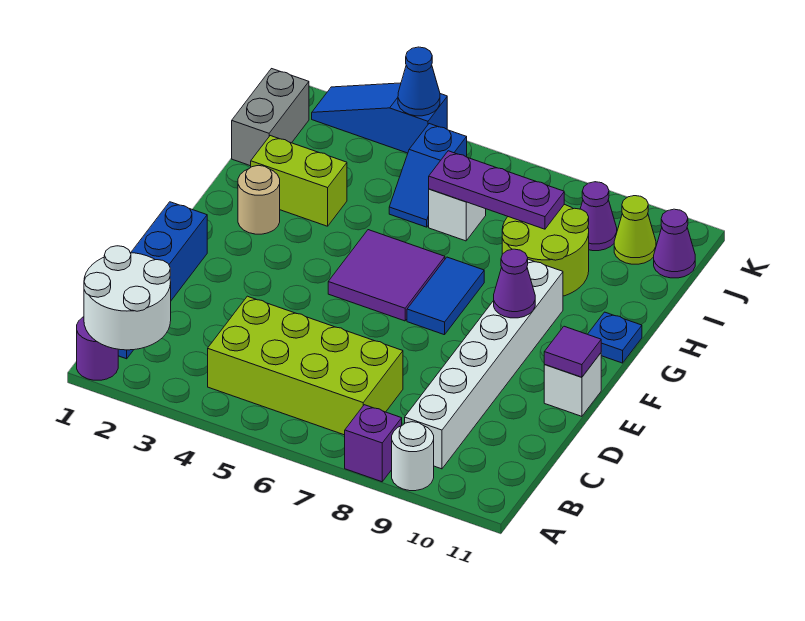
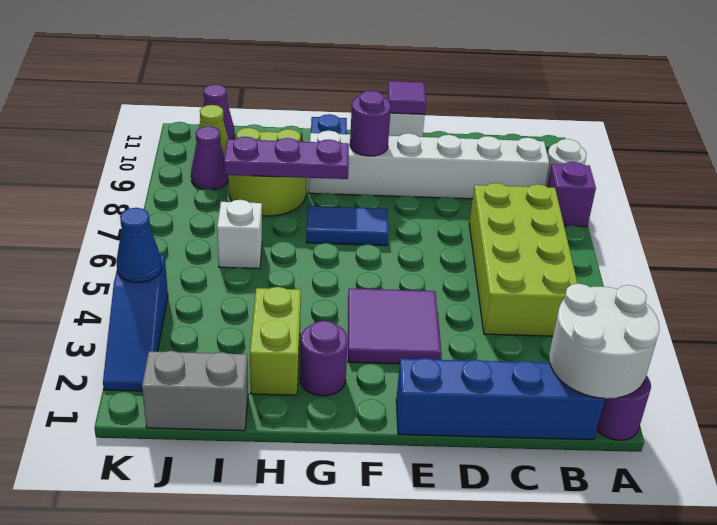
purple 2x2 tile [328,230,445,321] -> purple 2x2 tile moved to [348,288,441,364]
purple 1x1 cone [494,249,535,318] -> purple 1x1 round brick [350,91,391,156]
tan 1x1 round brick [238,165,280,234] -> purple 1x1 round brick [300,321,348,396]
blue 1x2 slope [389,124,467,227] -> none
purple 1x3 plate [429,151,564,229] -> purple 1x3 plate turned to [224,137,349,179]

